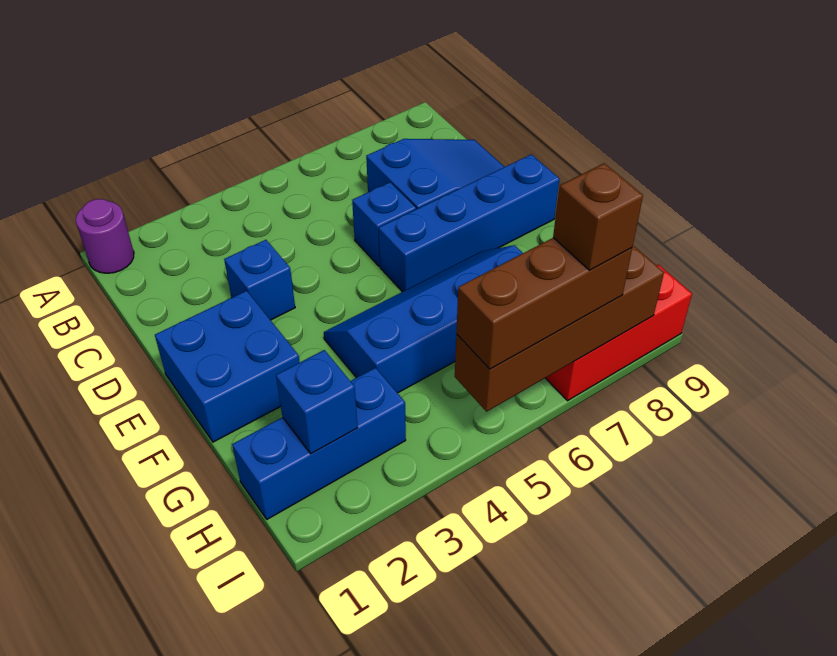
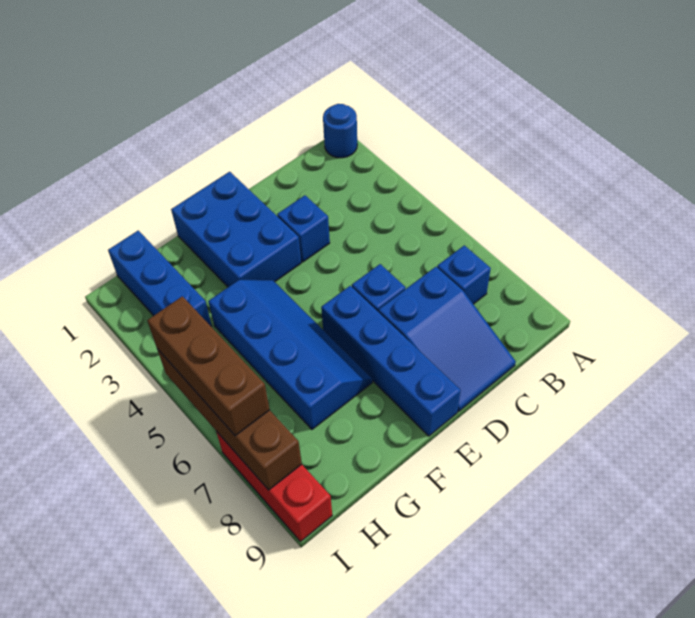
purple 1x1 round brick [76,199,134,273] -> blue 1x1 round brick [323,104,357,158]
blue 2x2 brick [155,291,300,442] -> blue 2x3 brick [171,172,301,287]
blue 1x1 brick [276,350,358,454] -> blue 1x1 brick moved to [437,245,491,304]
brown 1x1 brick [553,163,643,270] -> none

